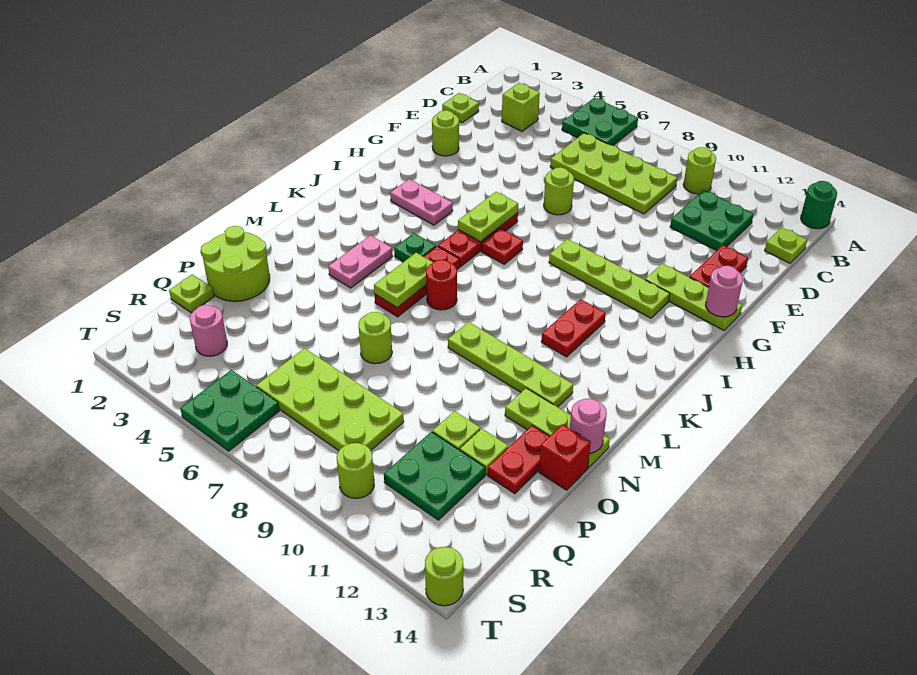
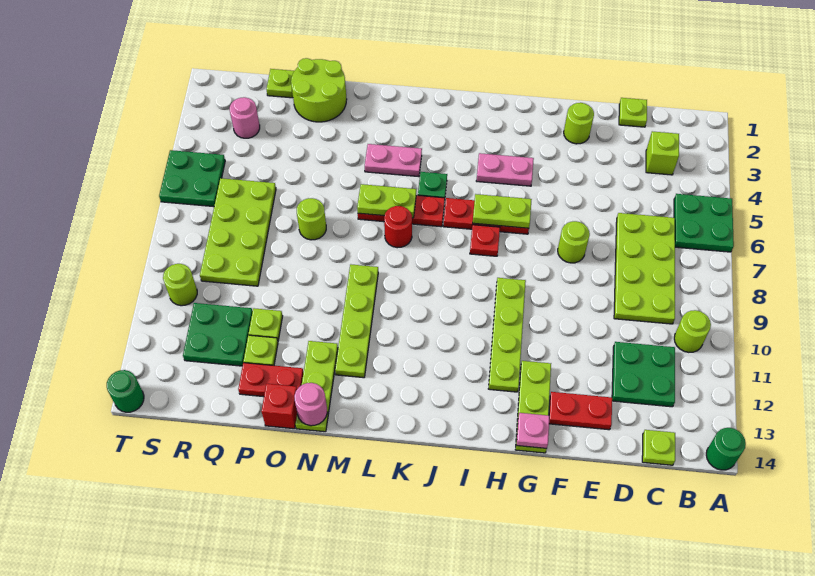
pink 1x1 round brick [706,266,743,317] -> pink 1x1 plate [516,413,549,449]
pink 1x2 plate [390,179,453,225] -> pink 1x2 plate turned to [476,153,534,186]
red 1x2 plate [541,299,606,357] -> none
lime 1x1 round brick [425,547,463,606] -> green 1x1 round brick [107,370,144,412]

